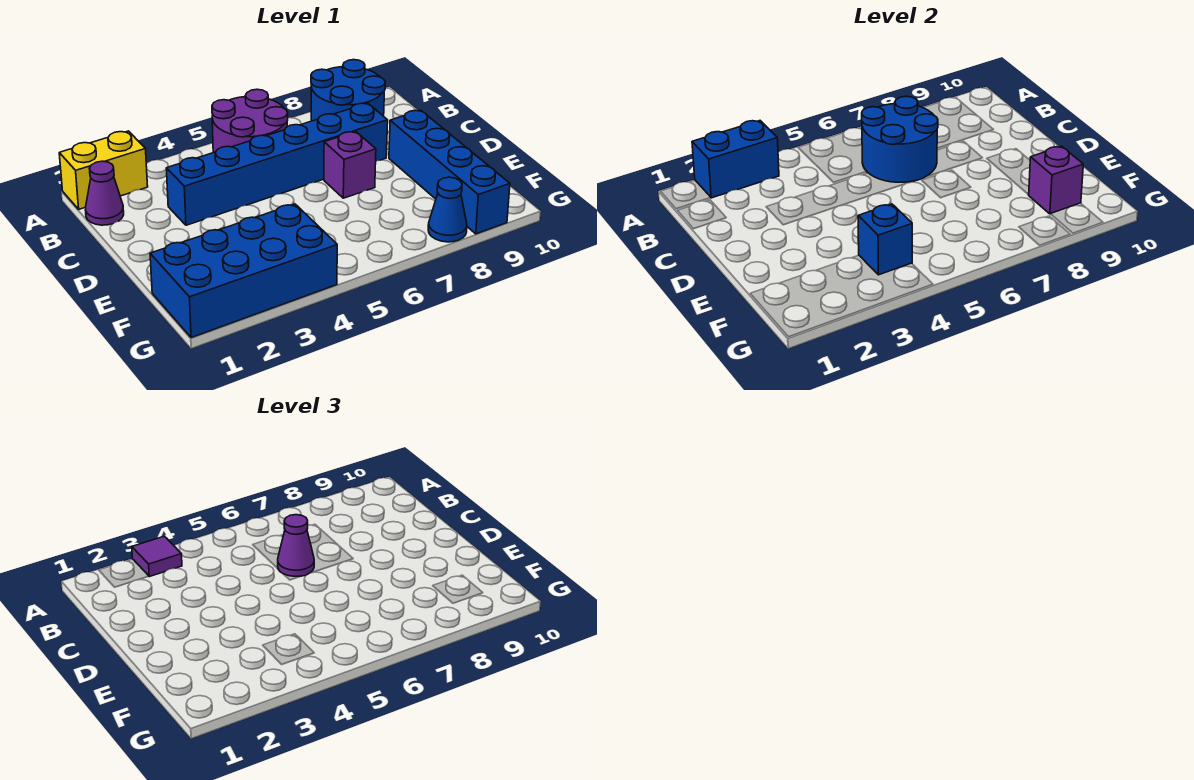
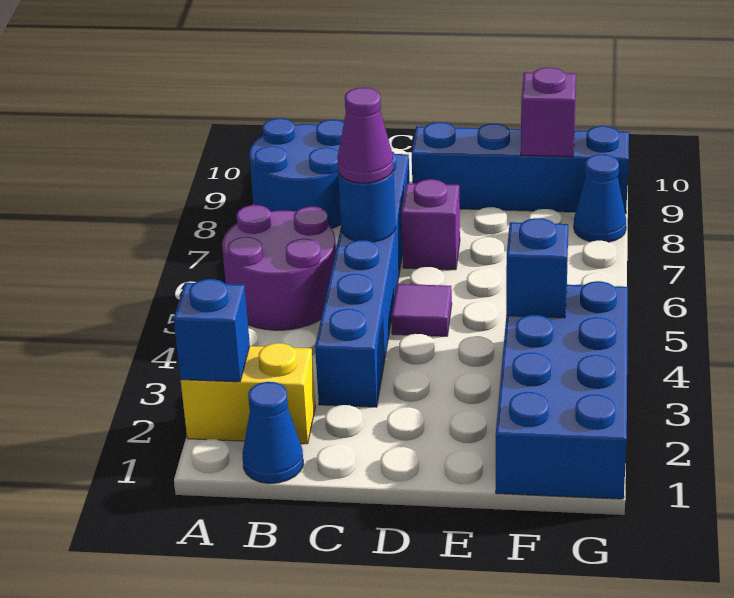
yellow 1x2 brick [59,131,148,209] -> yellow 1x2 brick turned to [181,343,315,444]
blue 1x2 brick [692,121,779,198] -> blue 1x1 brick [174,279,250,382]
purple 1x1 tile [132,536,182,577] -> purple 1x1 tile moved to [391,284,452,336]
purple 1x1 cone [86,161,124,225] -> blue 1x1 cone [243,382,303,483]
blue 2x2 round brick [862,96,938,182] -> blue 1x1 round brick [338,170,396,242]

